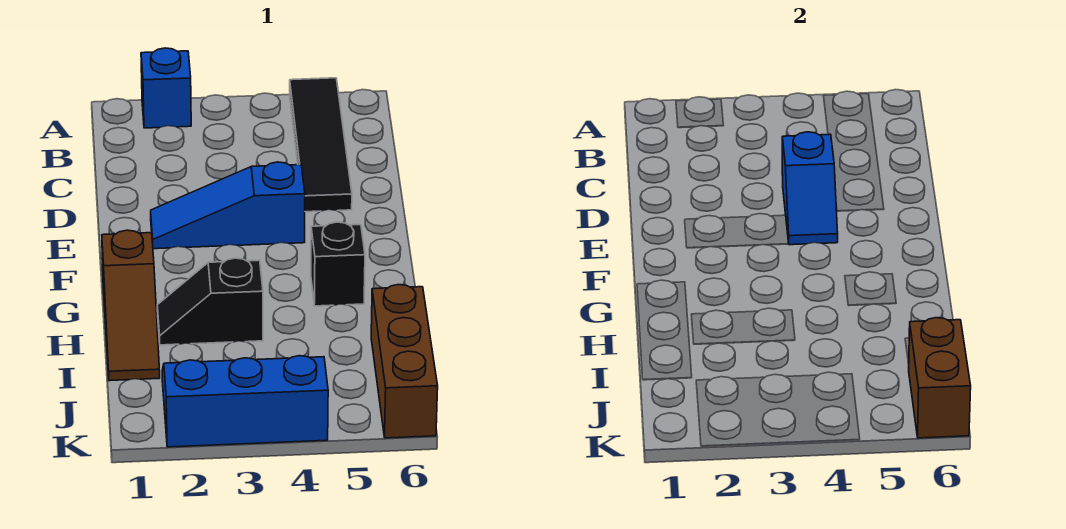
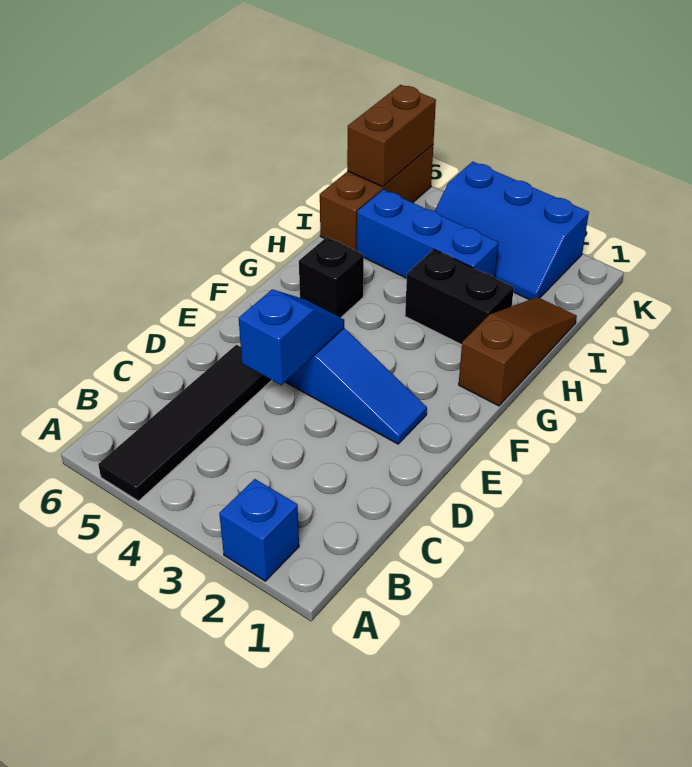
black 1x2 slope [157,258,263,345] -> black 1x2 brick [405,249,514,345]
none -> blue 1x3 brick [357,189,499,278]

